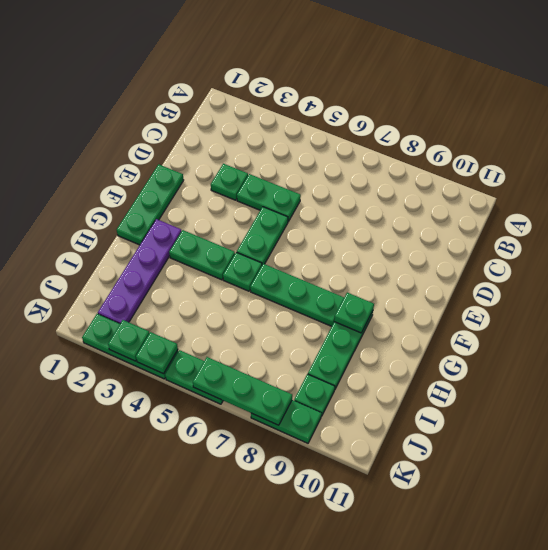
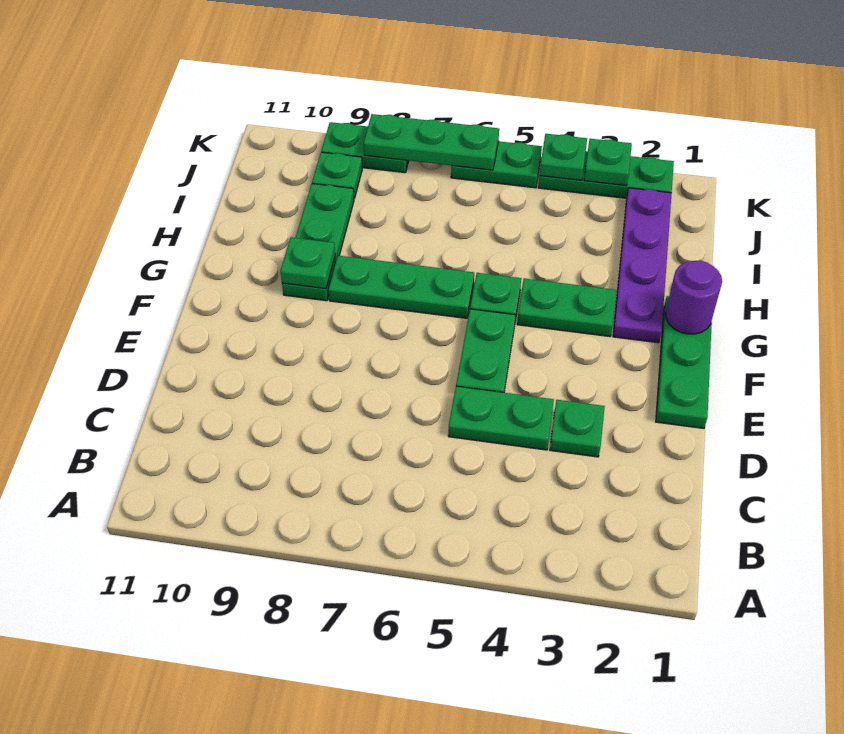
none -> purple 1x1 round brick [665,260,722,334]

